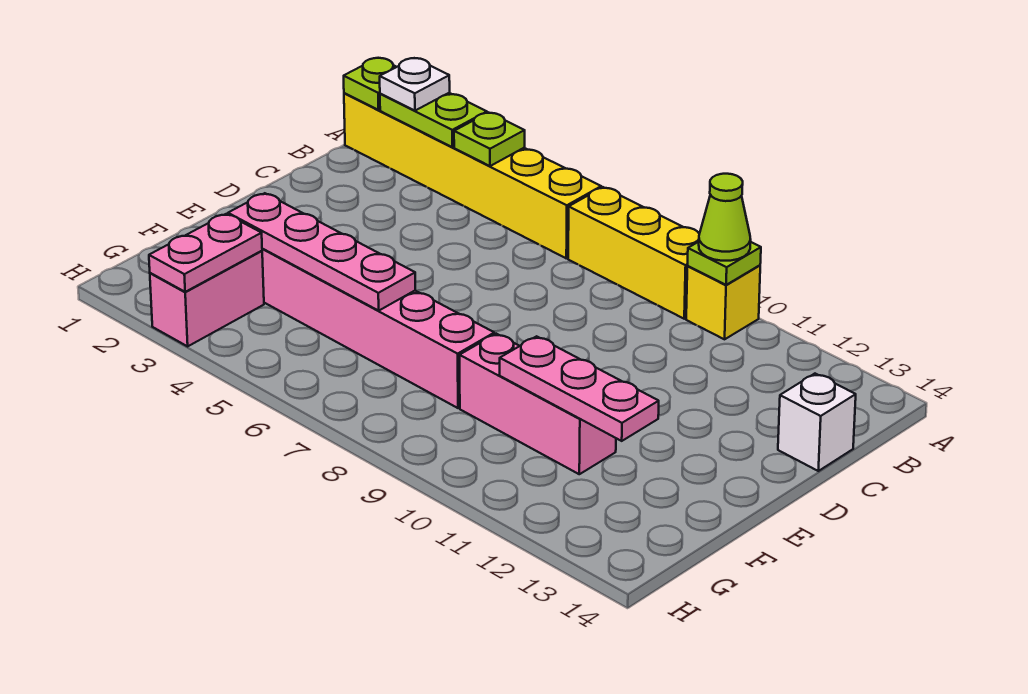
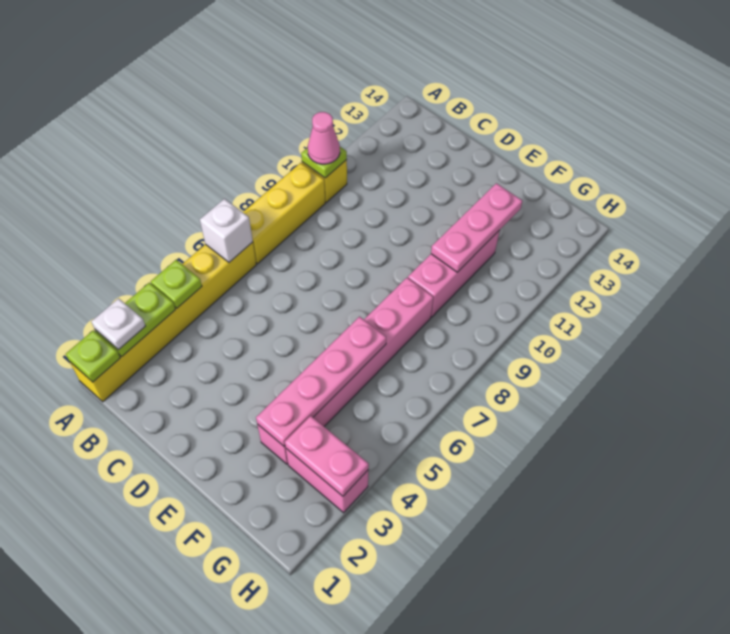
lime 1x1 cone [699,174,751,261] -> pink 1x1 cone [308,112,340,164]
white 1x1 brick [778,374,856,471] -> white 1x1 brick moved to [200,199,253,262]

